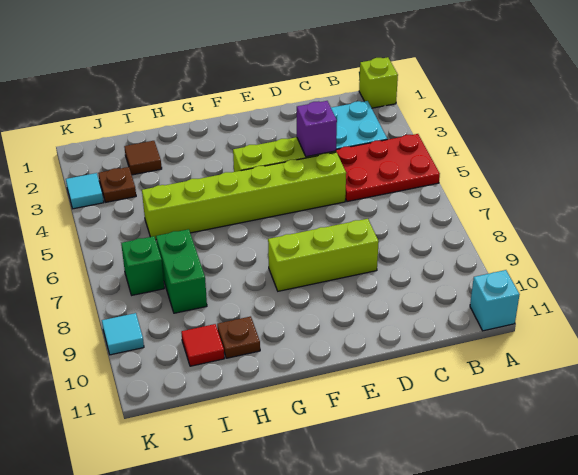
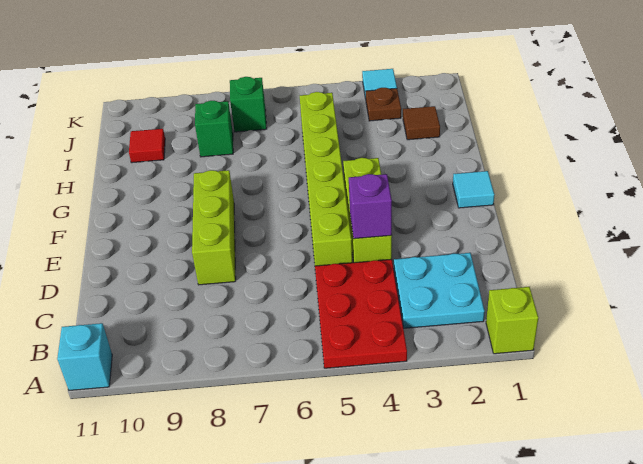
brown 1x1 plate [217,316,260,358] -> none
green 1x2 brick [156,229,207,313] -> green 1x1 brick [195,101,233,157]
cyan 1x1 tile [102,313,144,355] -> cyan 1x1 tile moved to [453,171,494,208]

